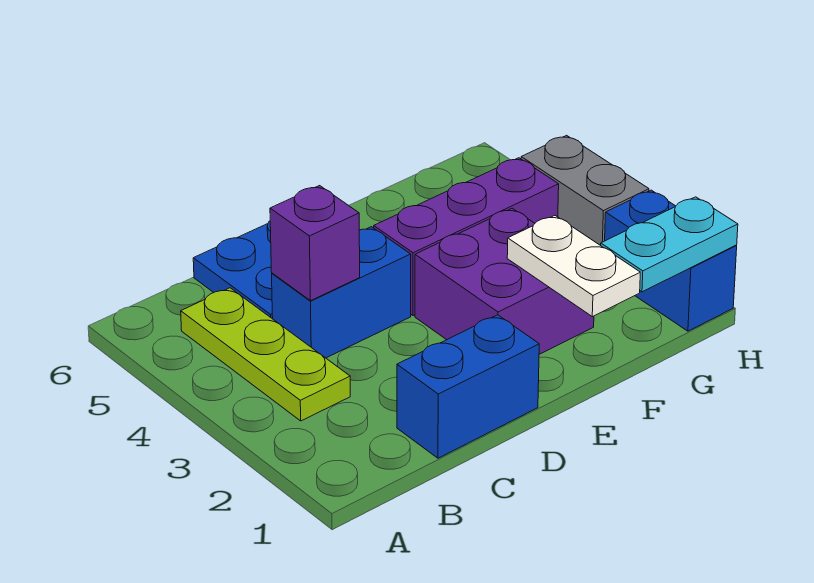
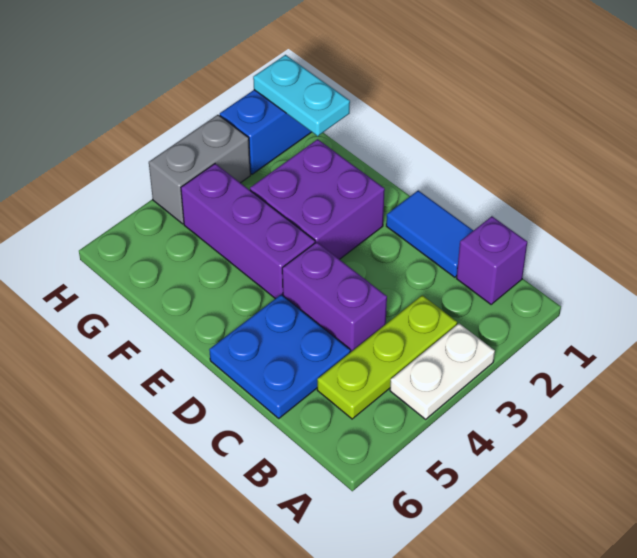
blue 1x2 brick [397,315,539,458] -> blue 1x2 tile [386,190,474,277]
blue 1x2 brick [272,227,411,358] -> purple 1x2 brick [282,242,387,352]
purple 1x1 brick [270,186,360,301] -> purple 1x1 brick moved to [457,216,527,304]
white 1x2 plate [507,216,640,317] -> white 1x2 plate moved to [390,324,495,419]

